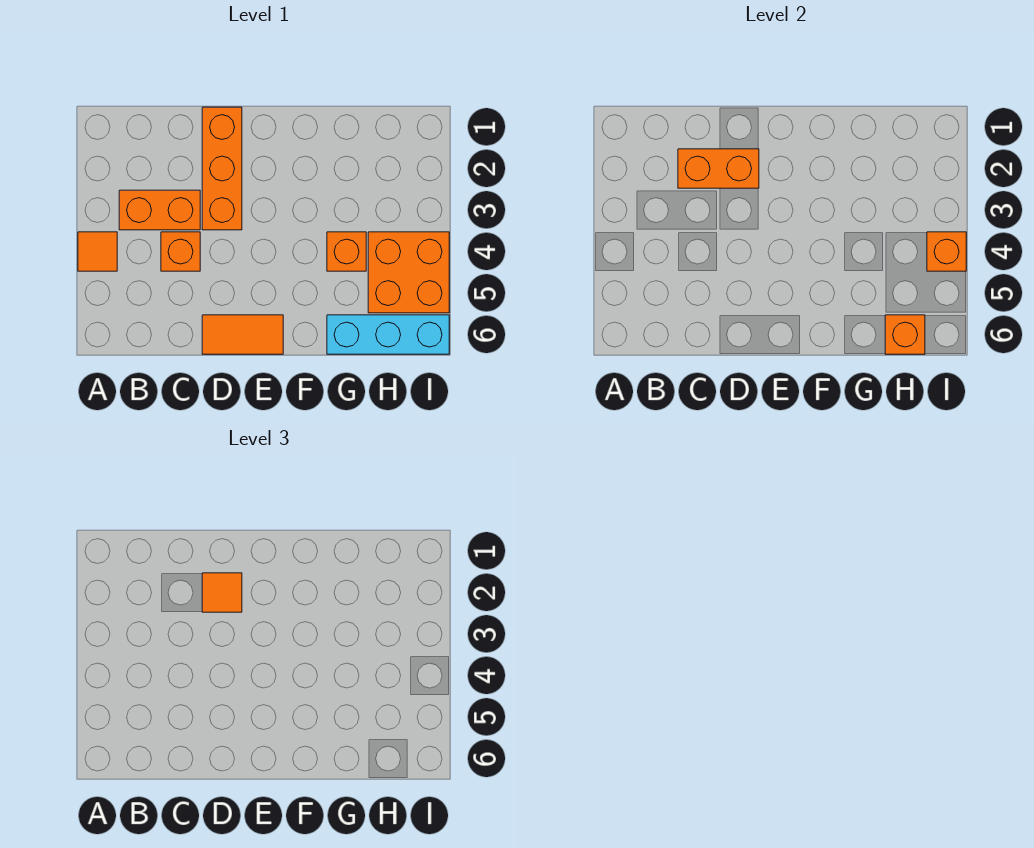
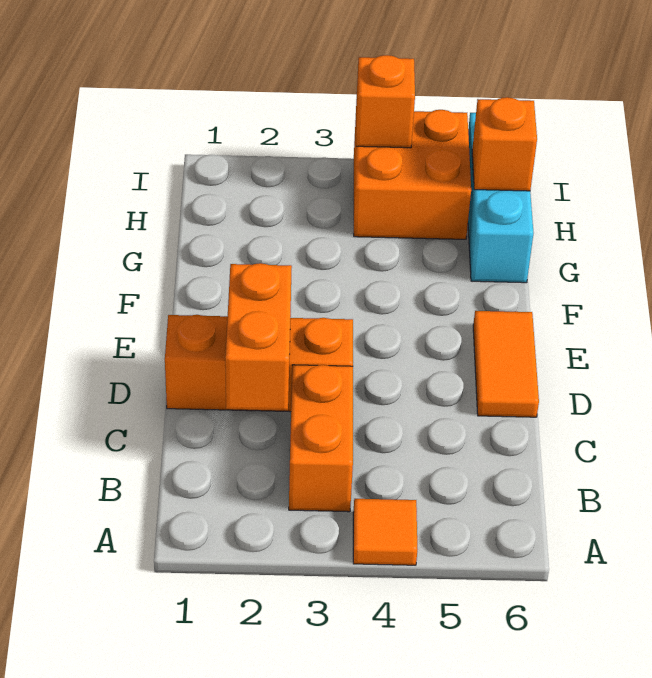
orange 1x1 brick [161,232,200,271] -> none
orange 1x1 tile [202,573,242,612] -> none
orange 1x1 brick [327,232,366,271] -> none

